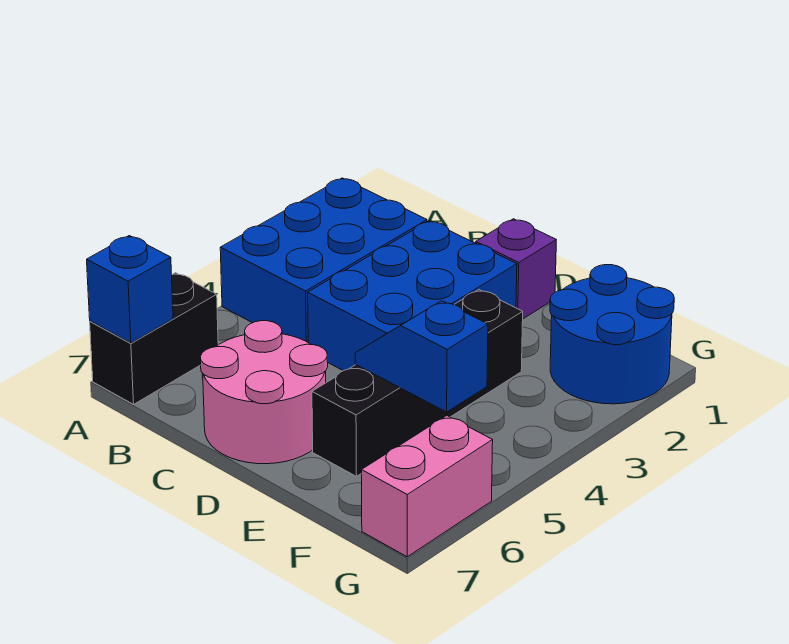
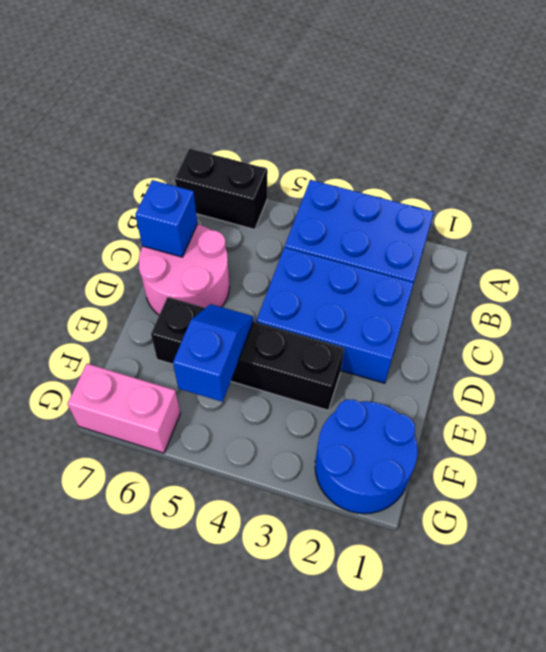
blue 1x1 brick [87,236,173,343] -> blue 1x1 brick moved to [135,180,197,257]
purple 1x1 brick [476,219,556,319] -> none

